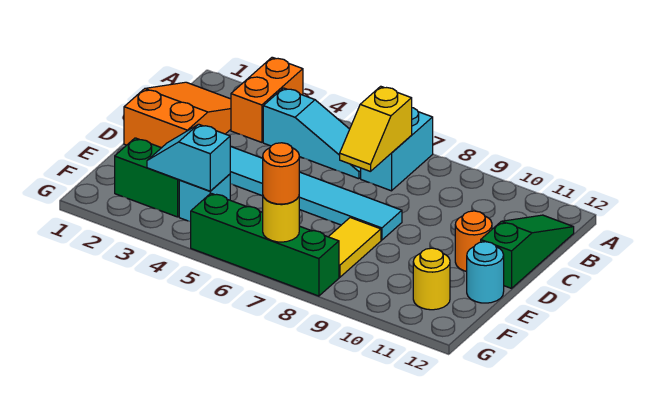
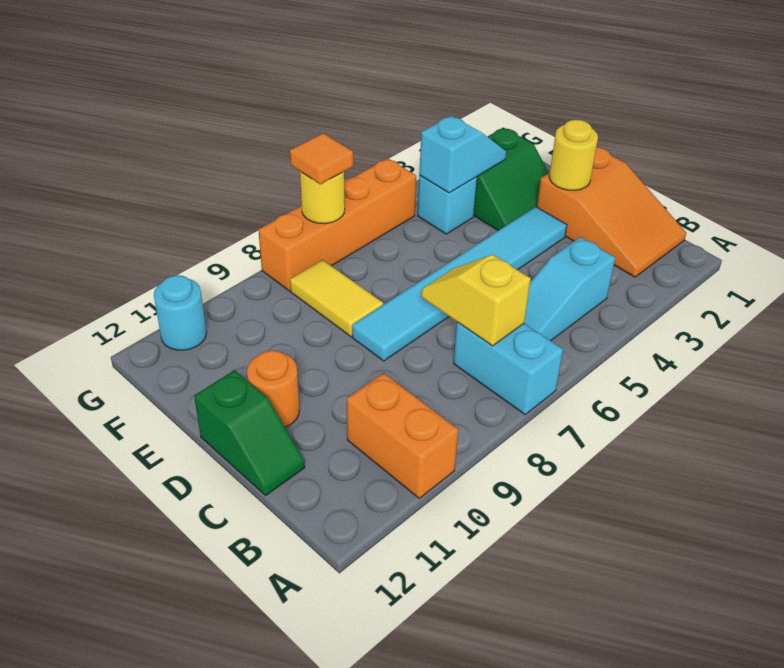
orange 1x2 brick [231,57,303,142] -> orange 1x2 brick moved to [347,373,458,498]
green 1x3 slope [481,215,574,288] -> green 1x2 slope [194,370,305,495]
cyan 1x1 round brick [467,242,504,303] -> cyan 1x1 round brick moved to [154,275,206,350]
yellow 1x1 round brick [413,248,450,310] -> yellow 1x1 round brick moved to [549,120,598,190]
green 1x4 brick [191,193,339,296] -> orange 1x4 brick [258,158,416,291]
orange 1x1 round brick [263,143,299,204] -> orange 1x1 tile [290,133,353,184]

